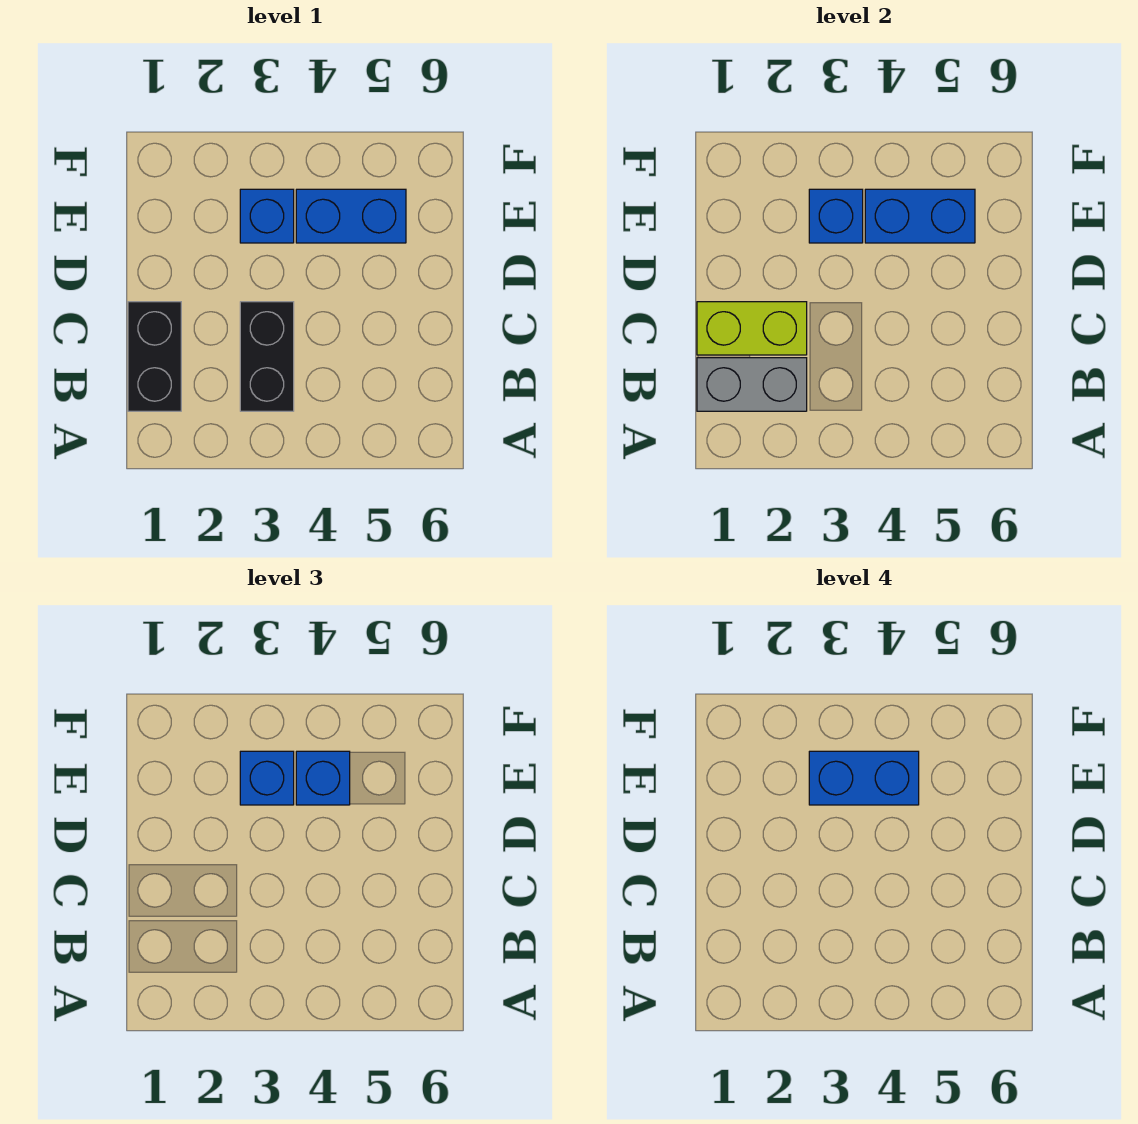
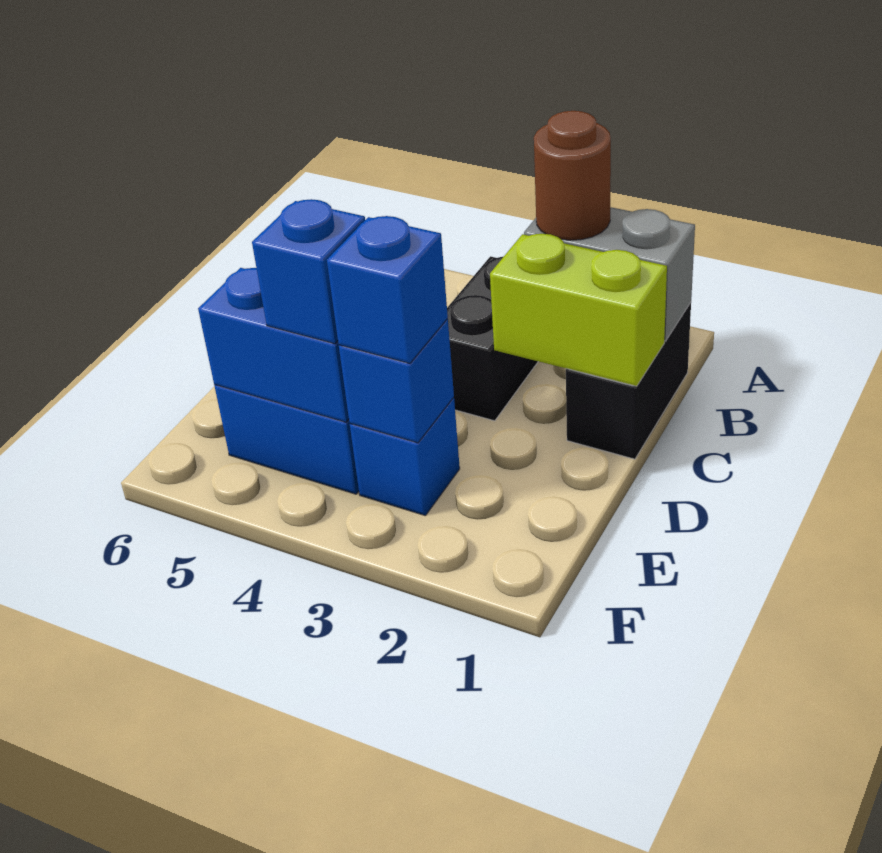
none -> brown 1x1 round brick [534,111,611,240]
blue 1x2 brick [809,751,919,805] -> none

